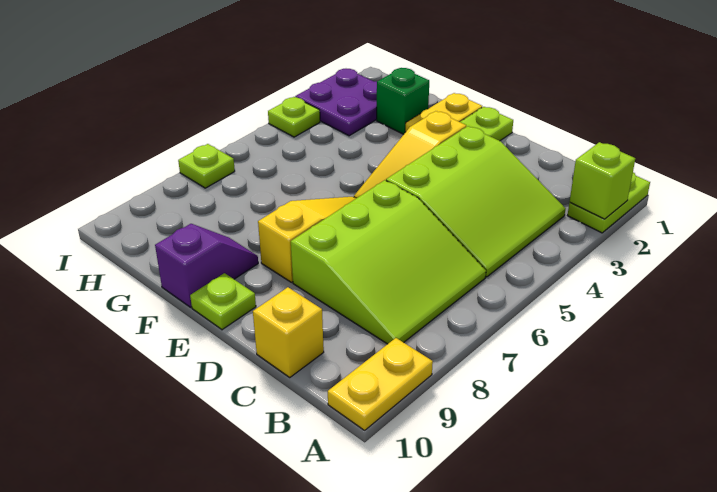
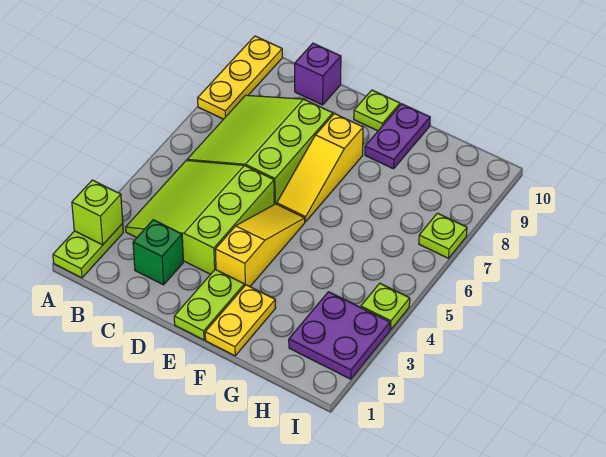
yellow 1x2 plate [328,338,433,430] -> yellow 1x3 plate [198,36,282,119]
yellow 1x1 brick [253,287,324,377] -> purple 1x1 brick [295,43,341,105]
purple 1x2 slope [155,224,258,307] -> purple 1x2 plate [365,104,430,169]
green 1x1 brick [377,68,429,134] -> green 1x1 brick moved to [133,220,183,285]

